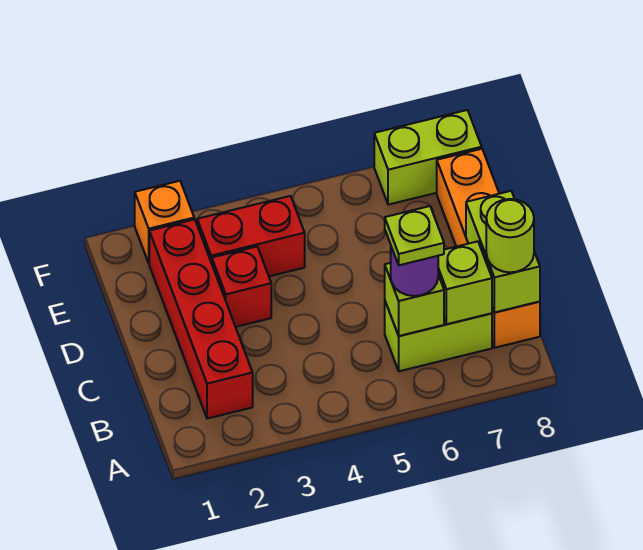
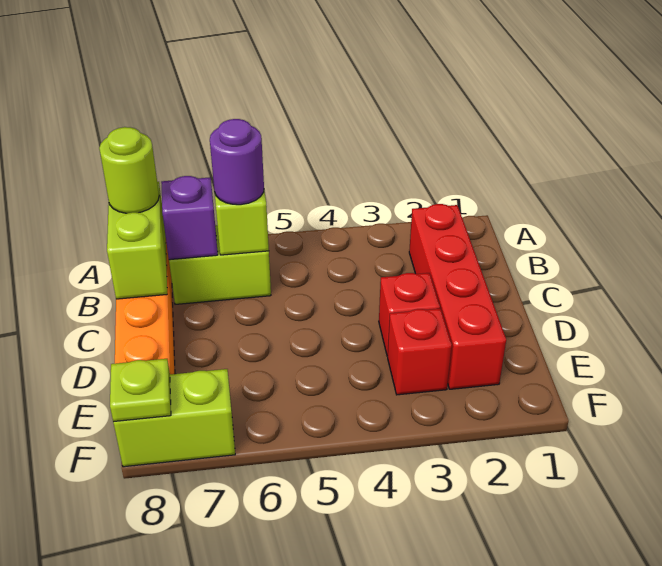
lime 1x1 plate [385,206,444,265] -> lime 1x1 plate moved to [110,359,171,422]
lime 1x1 brick [438,241,492,324] -> purple 1x1 brick [161,176,218,260]
red 1x2 brick [197,196,305,276] -> red 1x1 brick [388,309,452,395]
orange 1x1 brick [135,181,194,263] -> none

